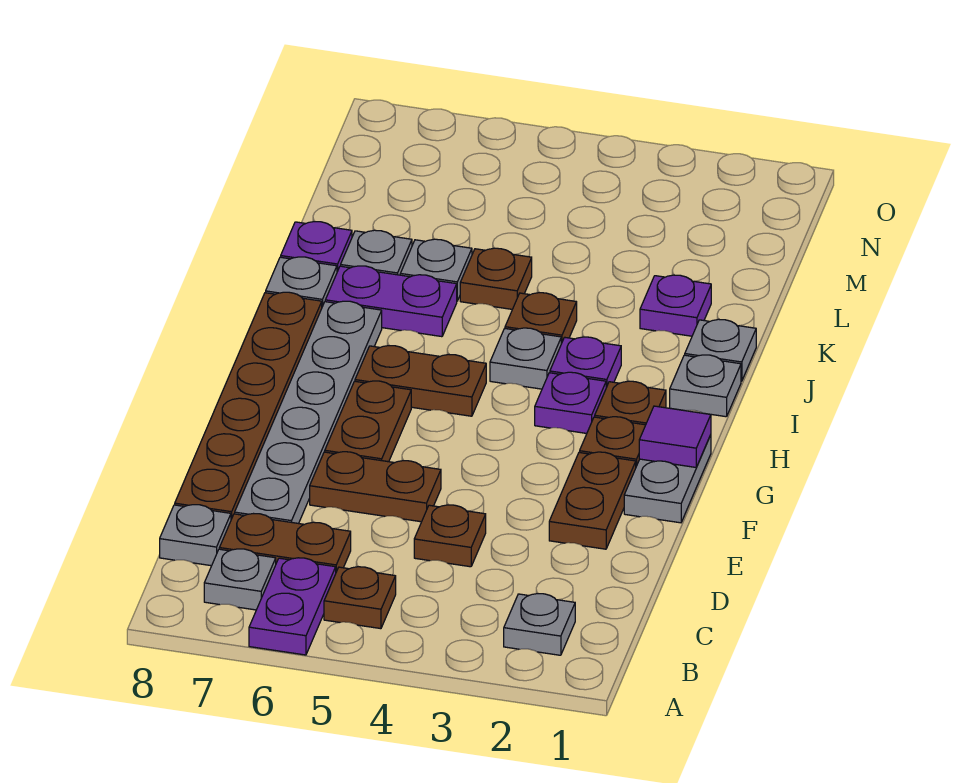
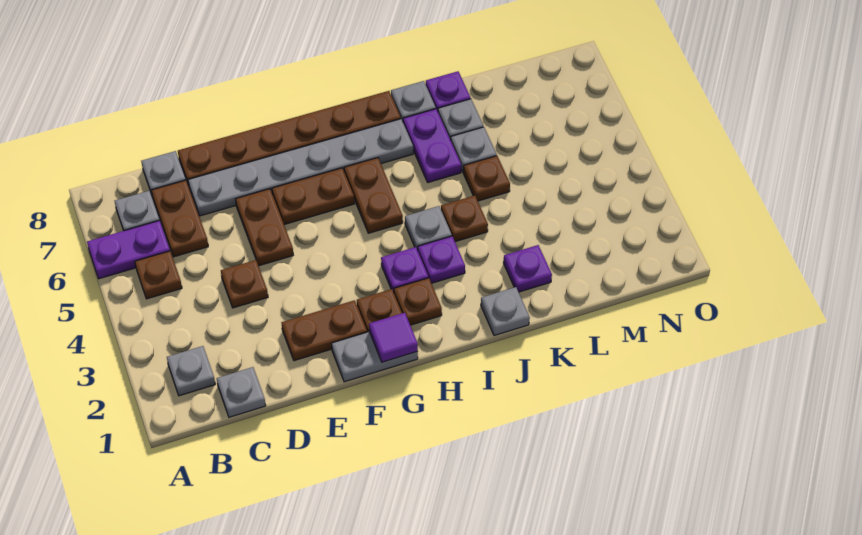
grey 1x1 plate [670,355,741,417] -> grey 1x1 plate moved to [217,367,266,417]

